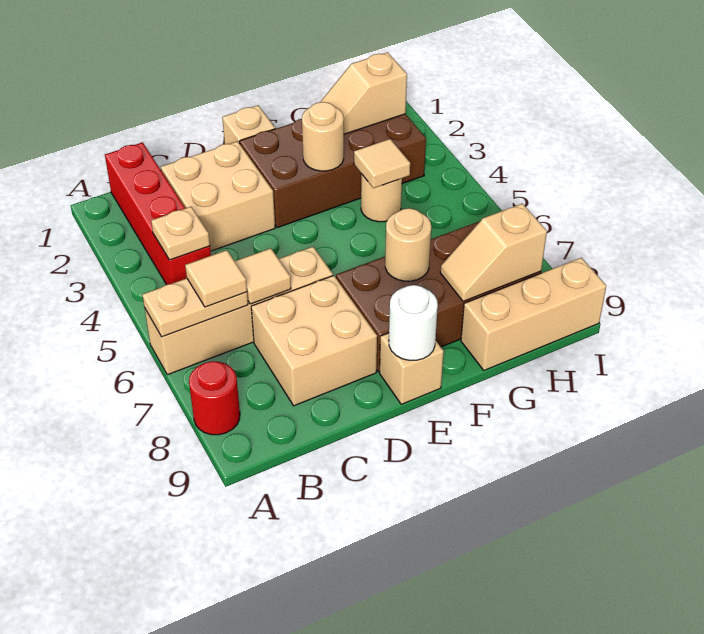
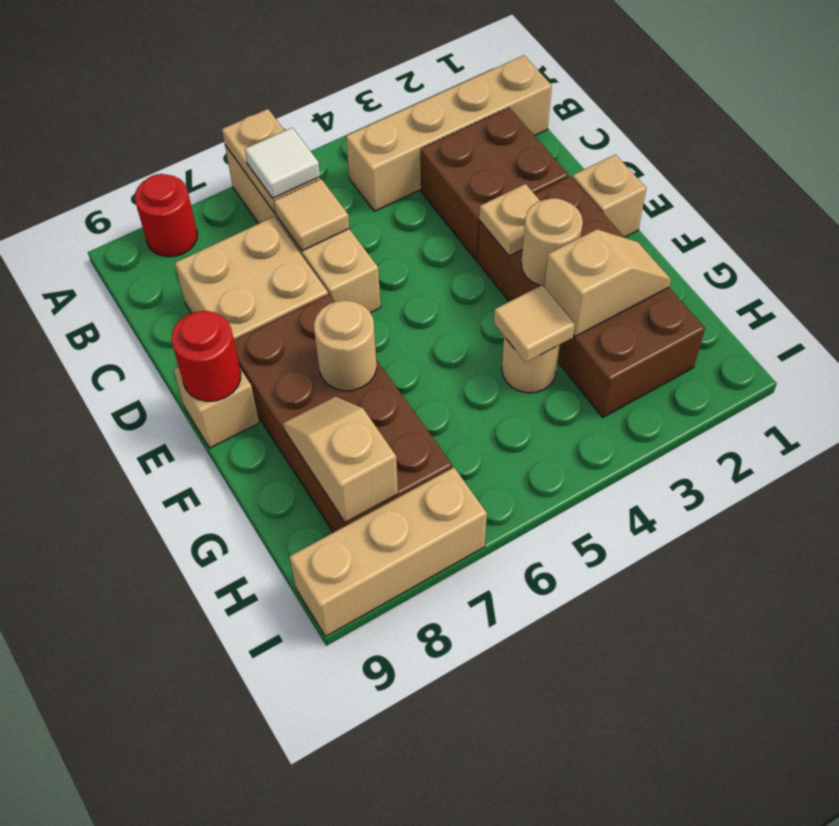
red 1x4 brick [105,142,211,285] -> tan 1x4 brick [346,55,552,211]
tan 1x1 plate [151,207,210,260] -> tan 1x1 plate moved to [479,184,540,256]
tan 1x1 tile [185,250,247,307] -> white 1x1 tile [245,128,320,198]
tan 2x2 brick [161,141,275,251] -> brown 2x2 brick [420,108,569,260]
white 1x1 round brick [389,285,438,360] -> red 1x1 round brick [171,311,241,401]
tan 1x2 slope [321,52,407,134] -> tan 1x2 slope turned to [544,229,671,336]
tan 1x3 brick [461,258,606,370] -> tan 1x3 brick turned to [289,468,487,637]

